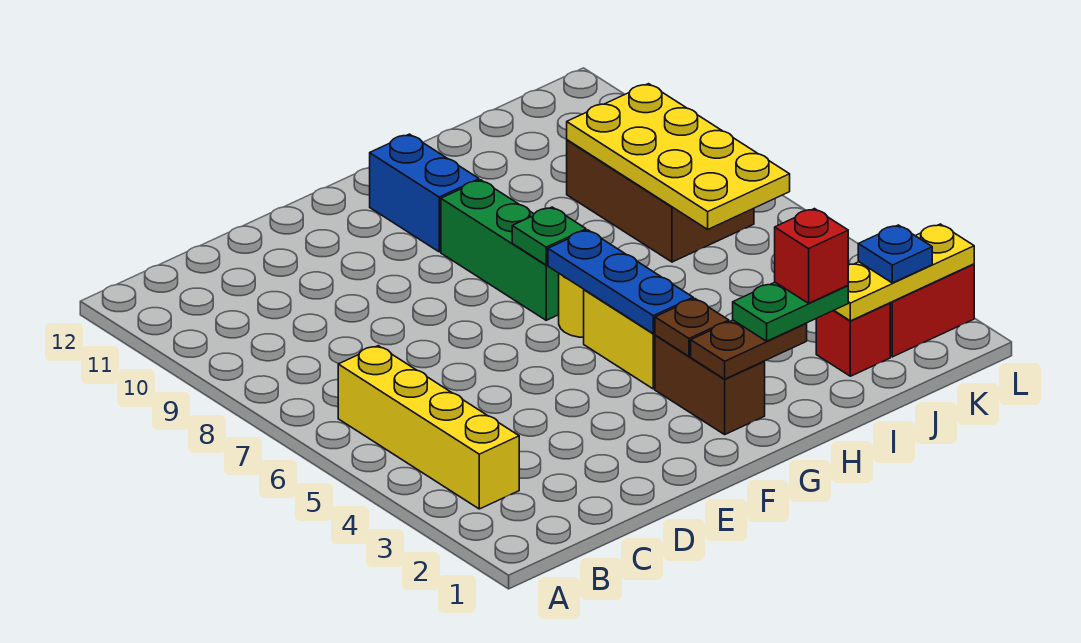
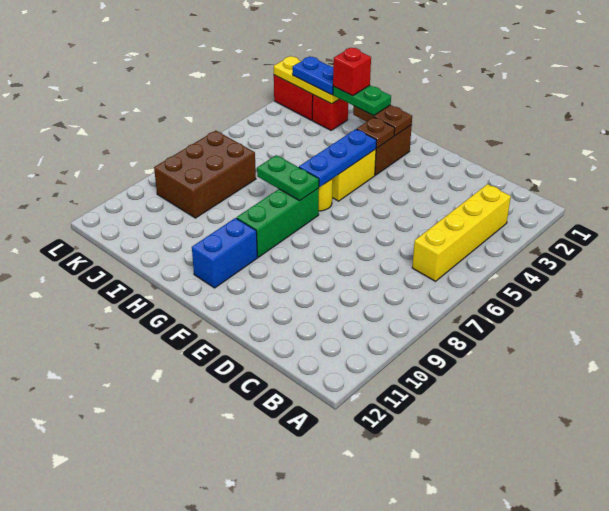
green 1x1 plate [512,207,586,265] -> green 1x2 plate [257,155,319,201]
yellow 2x4 plate [567,84,790,229] -> none
blue 1x1 plate [858,225,932,283] -> blue 1x2 plate [293,57,333,95]

